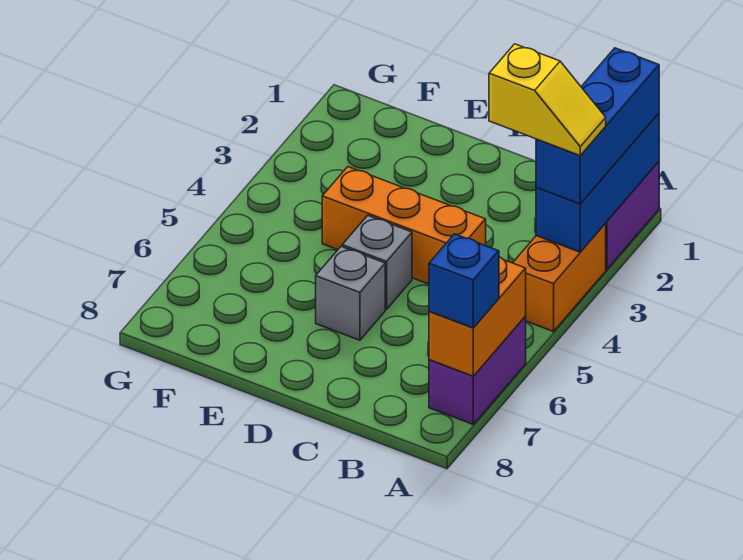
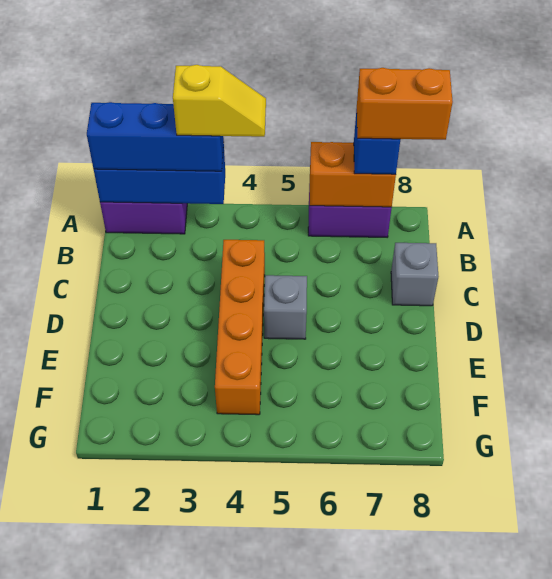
orange 1x2 brick [513,224,606,332] -> orange 1x2 brick moved to [357,68,453,140]
yellow 1x2 slope [489,44,606,155] -> yellow 1x2 slope turned to [173,65,266,137]
orange 1x3 brick [322,167,486,284] -> orange 1x4 brick [215,240,265,415]
grey 1x1 brick [316,246,385,340] -> grey 1x1 brick moved to [391,243,438,306]

